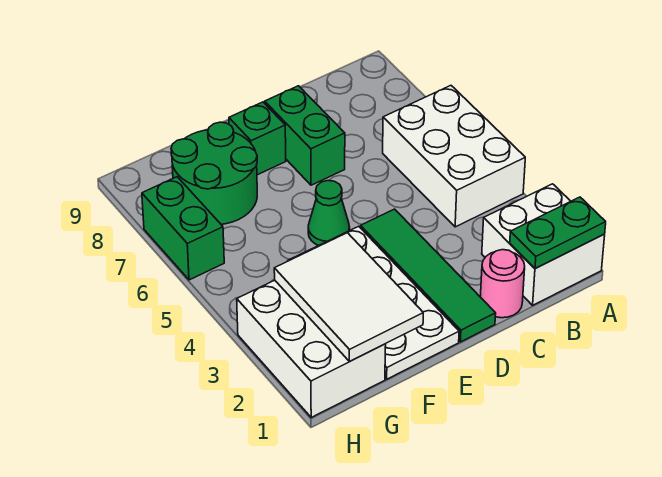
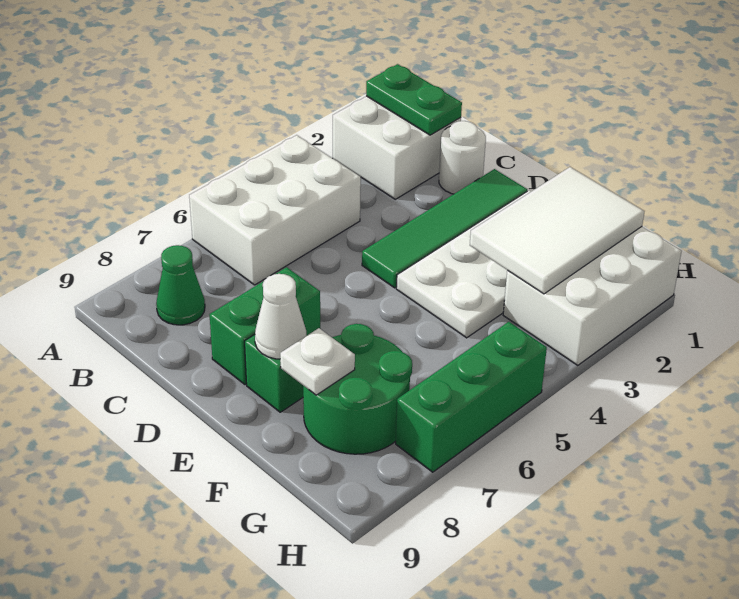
pink 1x1 round brick [480,250,525,318] -> white 1x1 round brick [439,121,486,194]
green 1x1 cone [308,181,350,245] -> green 1x1 cone moved to [156,245,205,325]
none -> white 1x1 cone [255,274,306,359]
none -> white 1x1 plate [280,328,355,395]
green 1x2 brick [142,177,224,280] -> green 1x3 brick [396,322,547,472]

